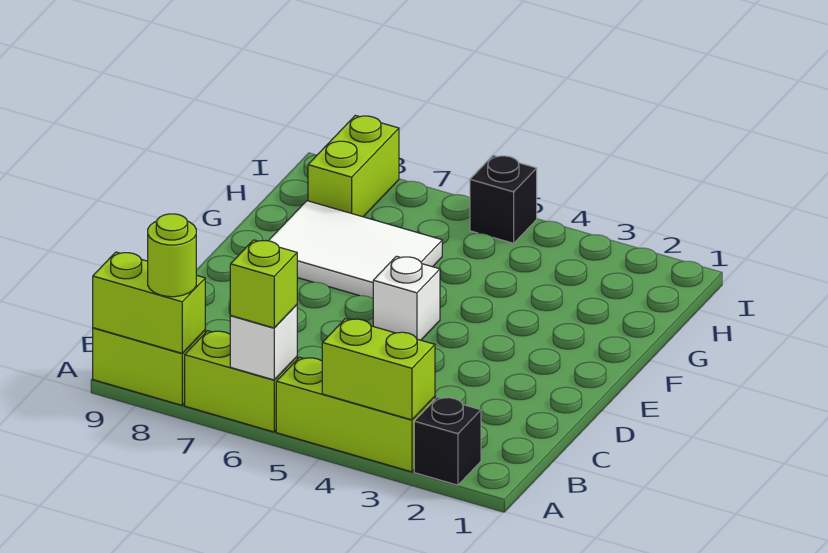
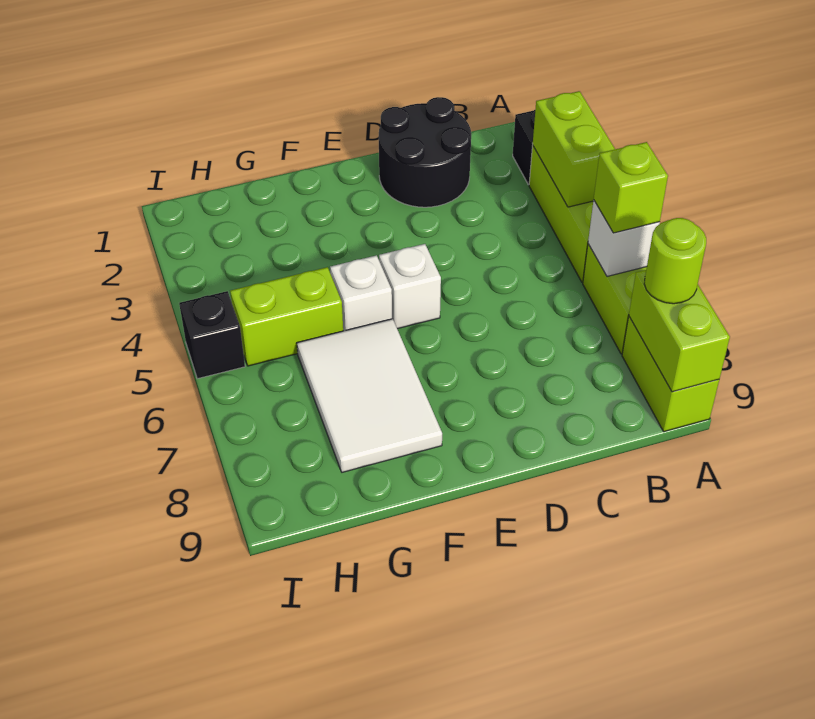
none -> black 2x2 round brick [379,97,471,207]
none -> white 1x1 brick [330,255,392,331]
lime 1x2 brick [308,115,399,217] -> lime 1x2 brick moved to [230,267,343,366]

